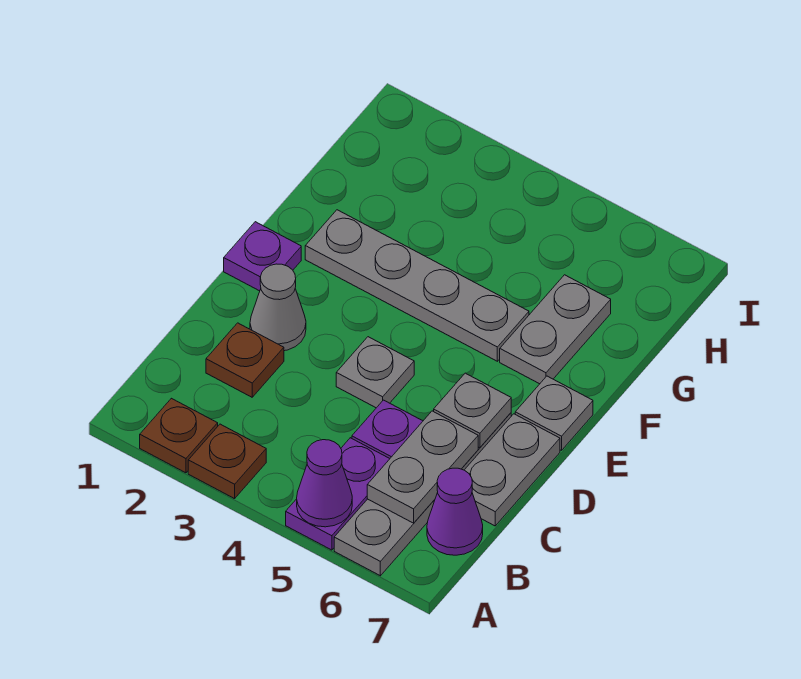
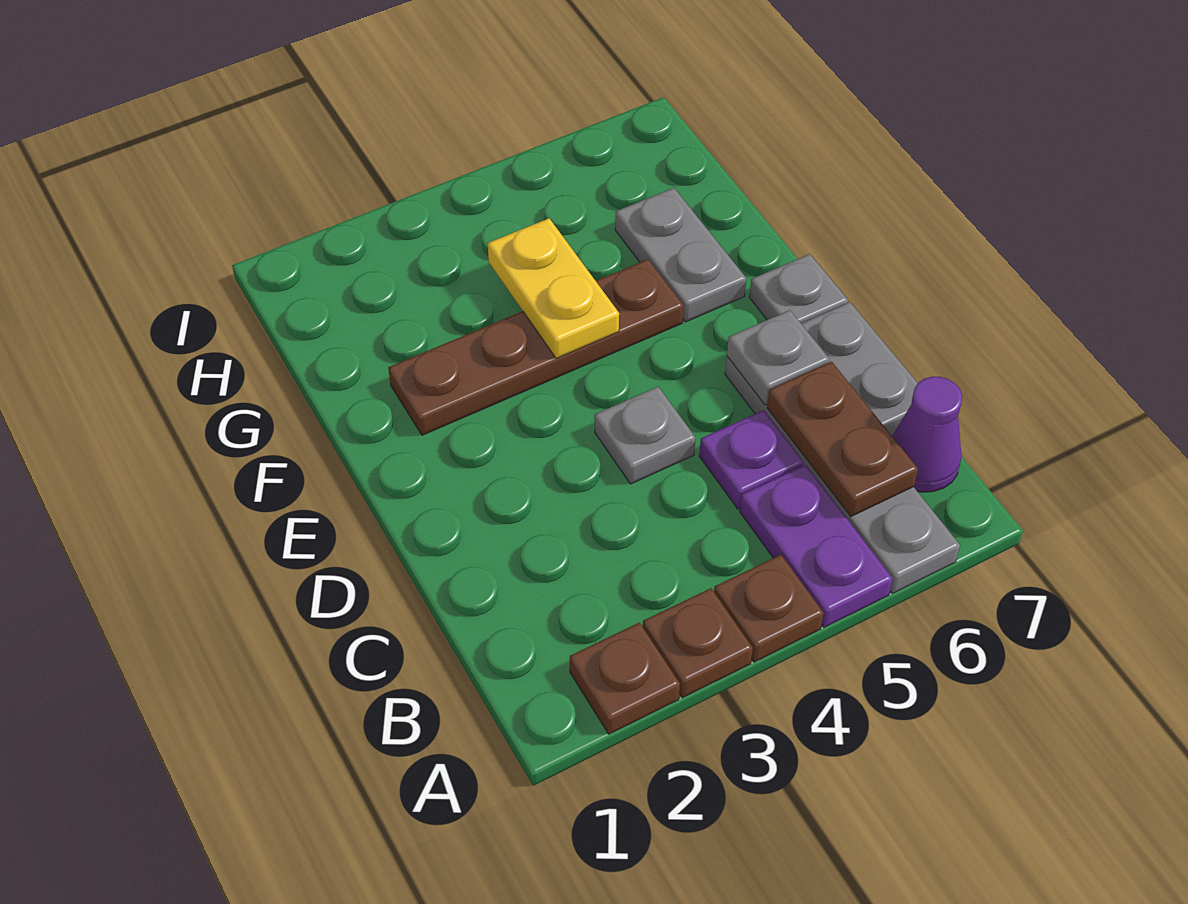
purple 1x1 cone [297,440,352,527] -> none
grey 1x2 plate [367,411,478,523] -> brown 1x2 plate [767,362,918,516]
brown 1x1 plate [206,323,284,397] -> brown 1x1 plate moved to [714,555,824,662]
grey 1x1 cone [250,264,306,351] -> none
purple 1x1 plate [224,222,301,291] -> none
grey 1x4 plate [305,210,529,361] -> brown 1x4 plate [388,259,683,435]
none -> yellow 1x2 plate [488,218,619,359]

